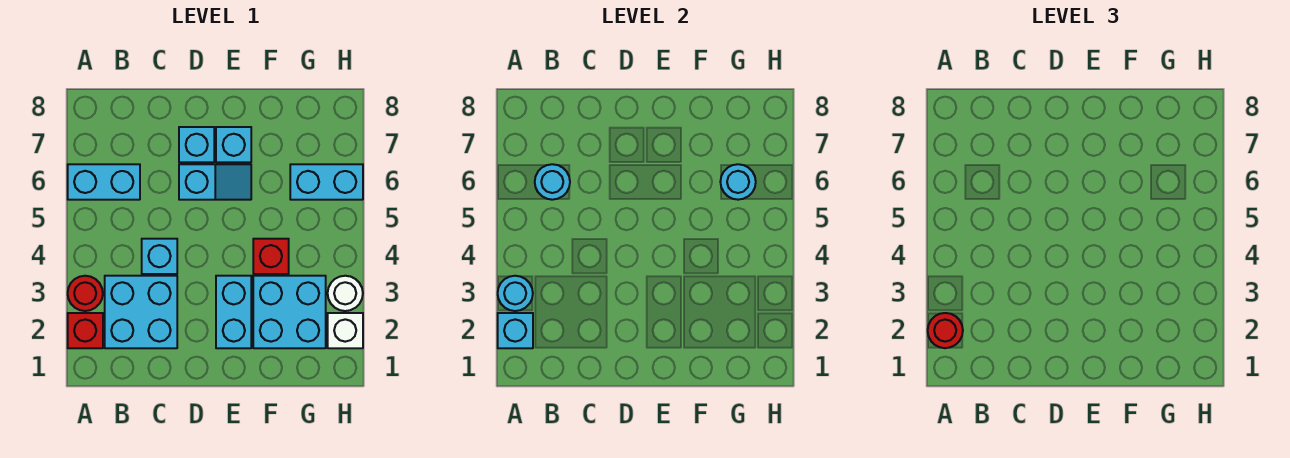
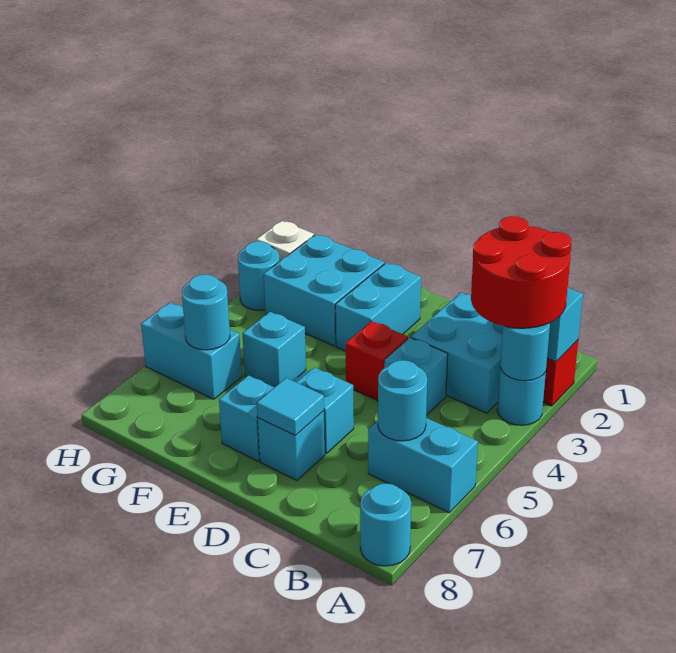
red 1x1 round brick [928,313,963,348] -> red 2x2 round brick [471,216,572,328]
red 1x1 round brick [68,276,103,311] -> cyan 1x1 round brick [497,368,546,425]
none -> cyan 1x1 round brick [360,483,411,566]
none -> cyan 1x1 tile [257,378,324,435]
red 1x1 brick [253,239,289,274] -> red 1x1 brick moved to [346,321,408,401]
none -> cyan 1x1 brick [242,312,306,387]
white 1x1 round brick [328,276,363,311] -> cyan 1x1 round brick [238,241,280,310]

